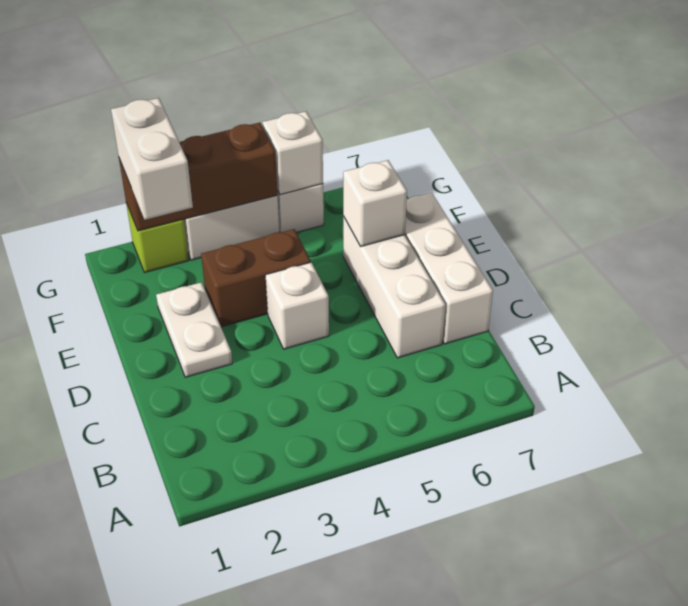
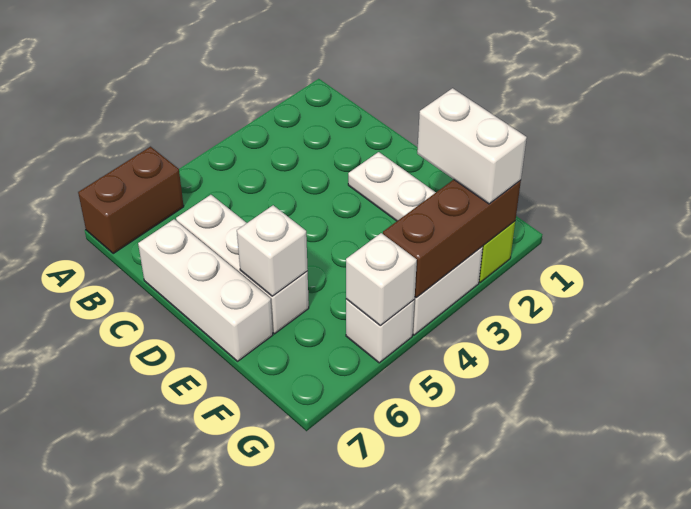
white 1x1 brick [265,262,329,349] -> none
brown 1x2 brick [201,229,311,327] -> brown 1x2 brick moved to [78,147,184,254]

